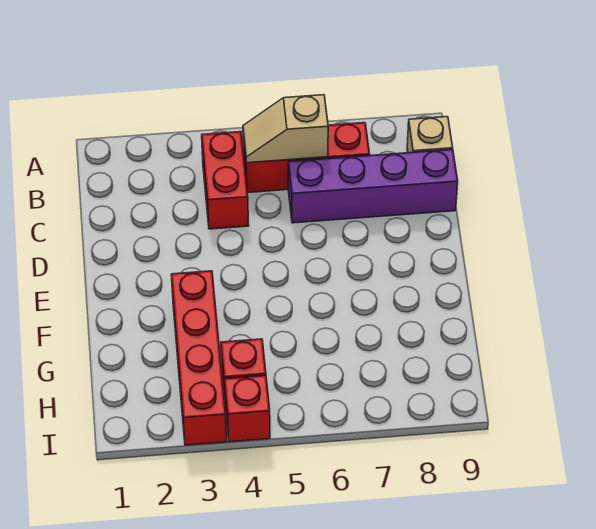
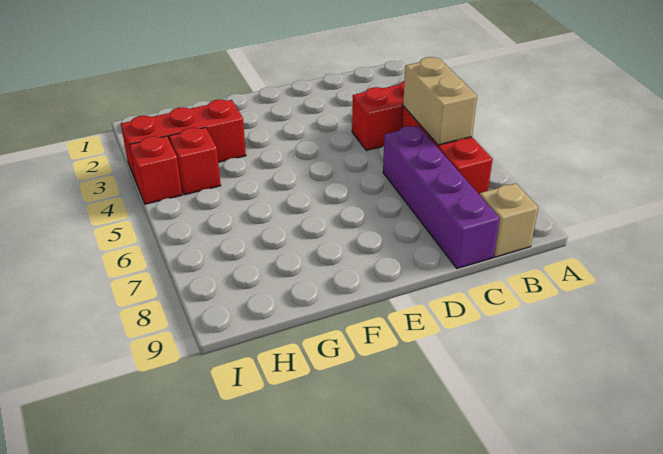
tan 1x2 slope [243,95,328,163] -> tan 1x2 brick [403,57,477,145]
red 1x4 brick [171,271,227,445] -> red 1x3 brick [121,99,246,181]

